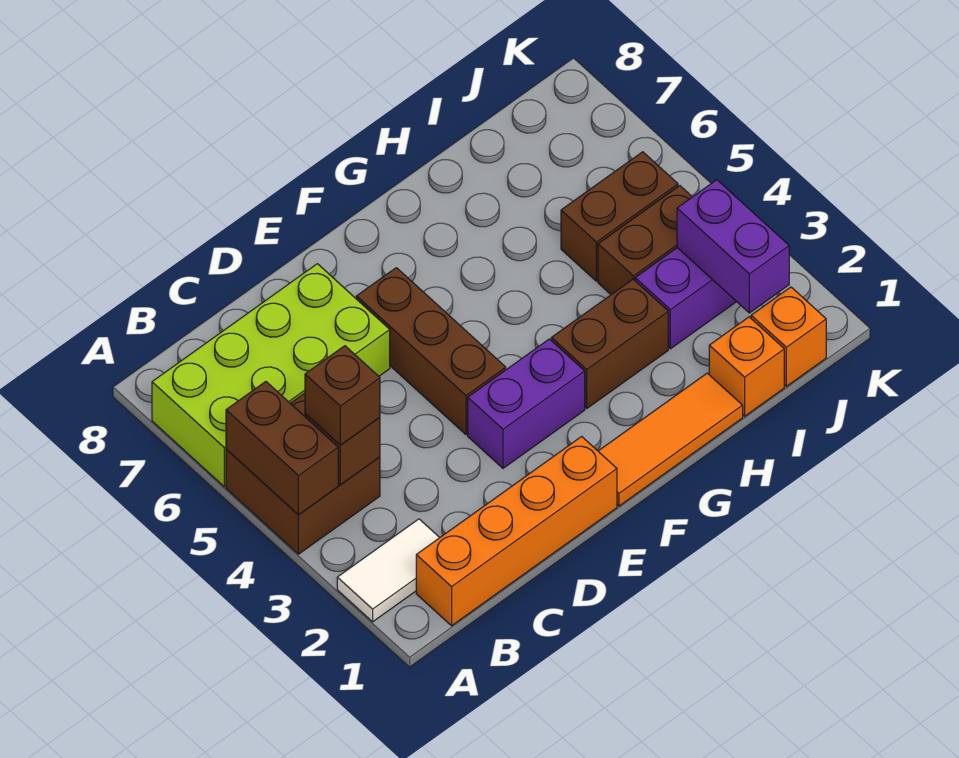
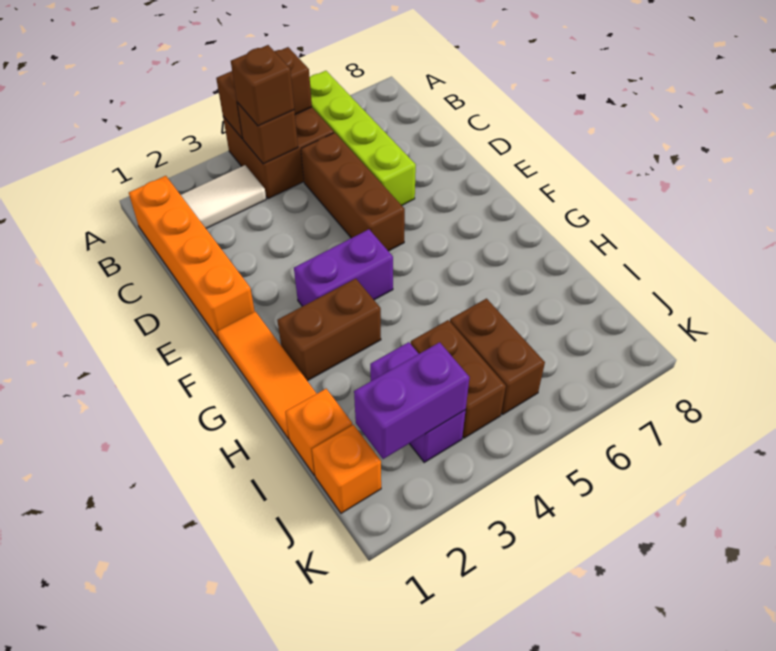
white 1x2 tile [337,519,440,622] -> white 1x2 tile turned to [181,165,266,228]
lime 2x4 brick [152,264,390,487] -> lime 1x4 brick [310,71,416,205]
purple 1x2 brick [468,339,585,468] -> purple 1x2 brick turned to [294,229,393,306]
brown 1x3 brick [356,268,506,434] -> brown 1x3 brick turned to [301,133,405,251]
brown 1x2 brick [551,279,668,408] -> brown 1x2 brick turned to [277,279,381,381]

